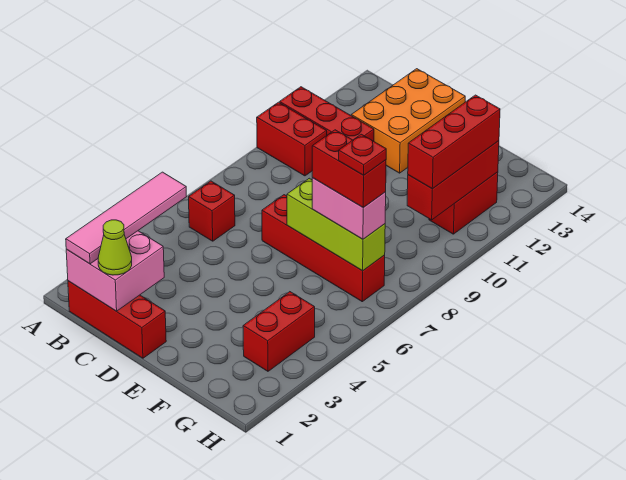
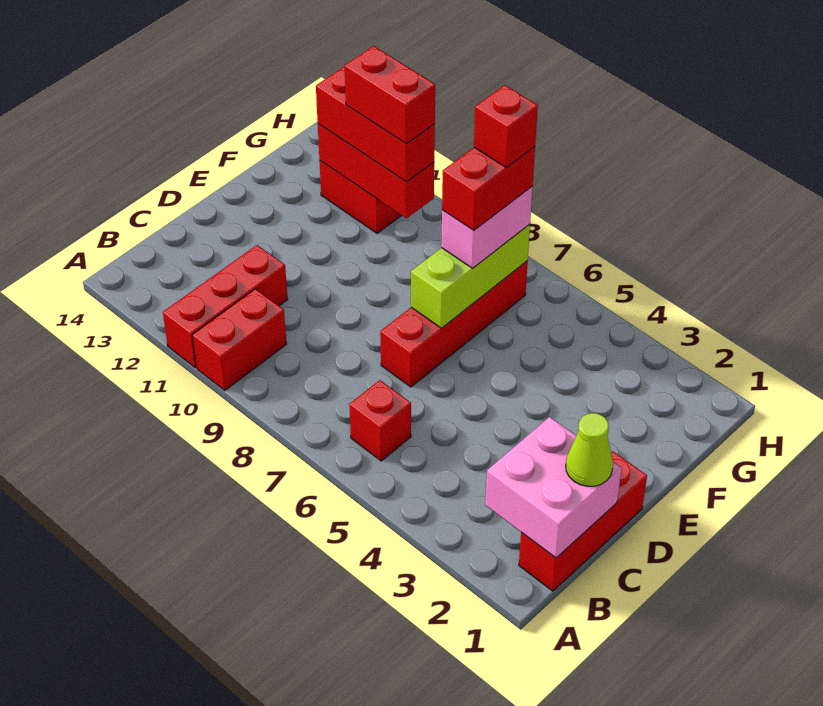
pink 1x4 tile [66,172,186,264] -> none
orange 2x3 brick [351,69,465,173] -> none
red 1x2 brick [243,292,315,371] -> red 1x2 brick moved to [345,46,435,144]
red 1x1 plate [339,134,386,175] -> red 1x1 brick [474,85,538,168]

